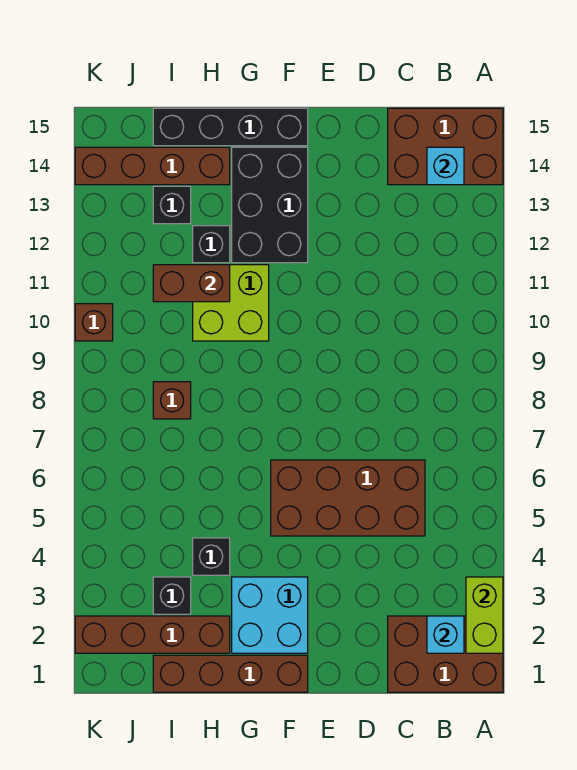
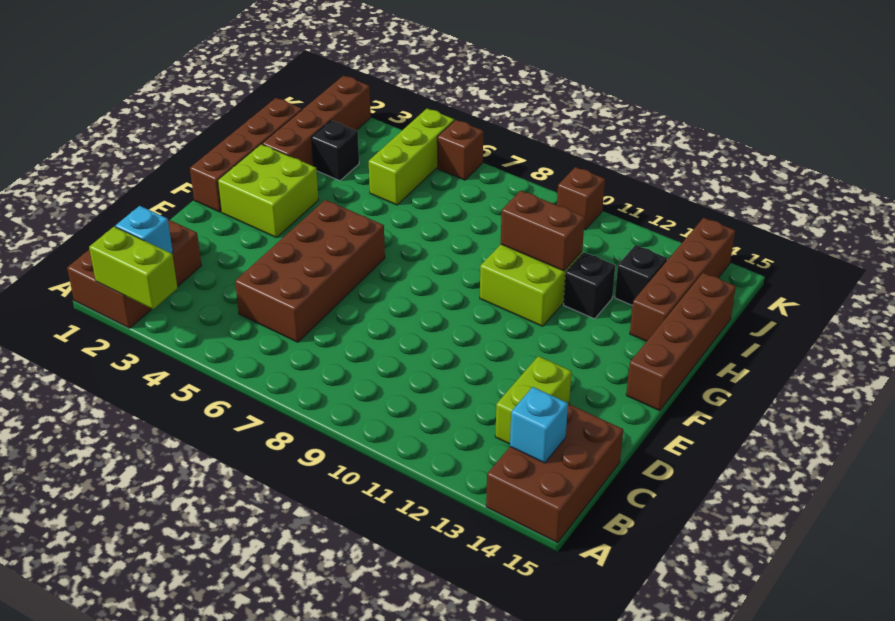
none -> lime 1x2 brick [495,356,572,444]
cyan 2x2 brick [232,577,308,653] -> lime 2x2 brick [218,144,318,238]
black 2x3 brick [232,147,308,263] -> none
black 1x4 brick [153,108,308,146] -> brown 1x4 brick [626,273,736,411]
black 1x1 brick [193,538,230,575] -> none
brown 1x2 brick [153,265,230,302] -> brown 1x2 brick turned to [501,191,585,271]
none -> lime 1x3 brick [369,109,454,205]
brown 1x1 brick [153,382,191,419] -> brown 1x1 brick moved to [437,120,483,180]

